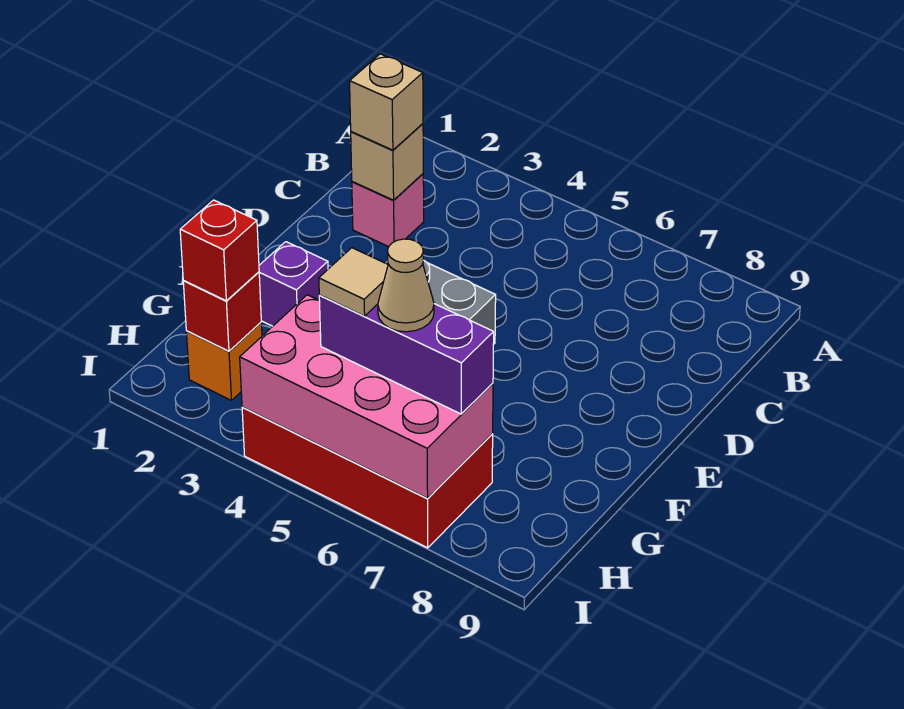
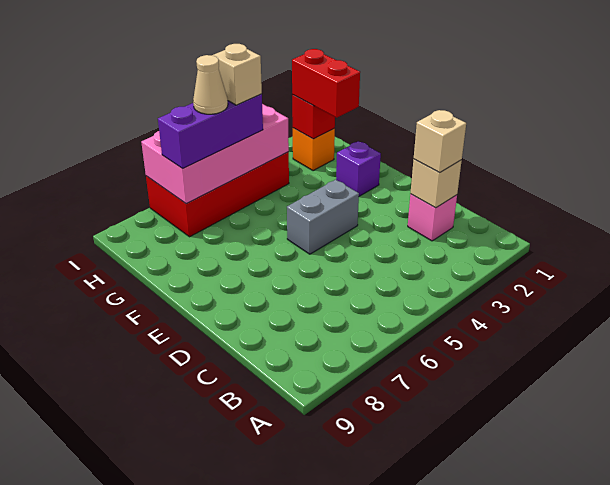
red 1x1 brick [180,200,259,301] -> red 1x2 brick [292,49,360,118]
tan 1x1 tile [319,248,388,316] -> tan 1x1 brick [212,44,262,105]

